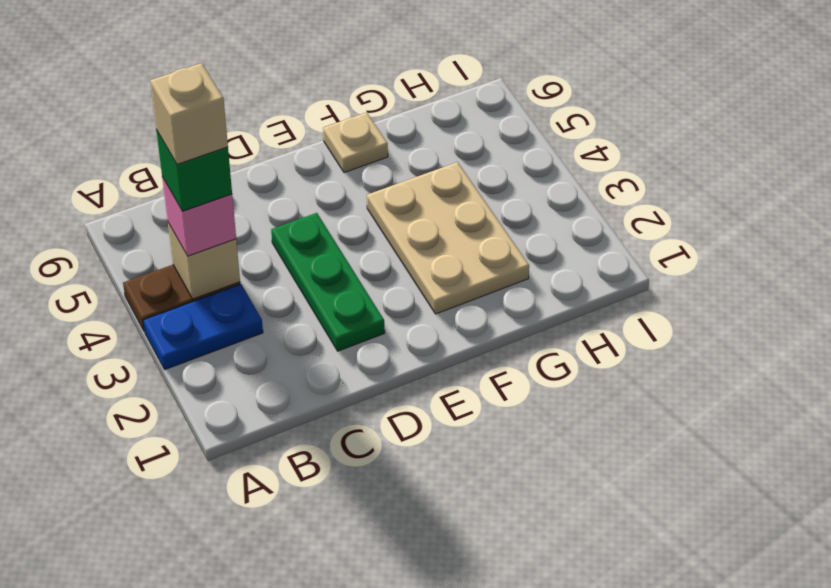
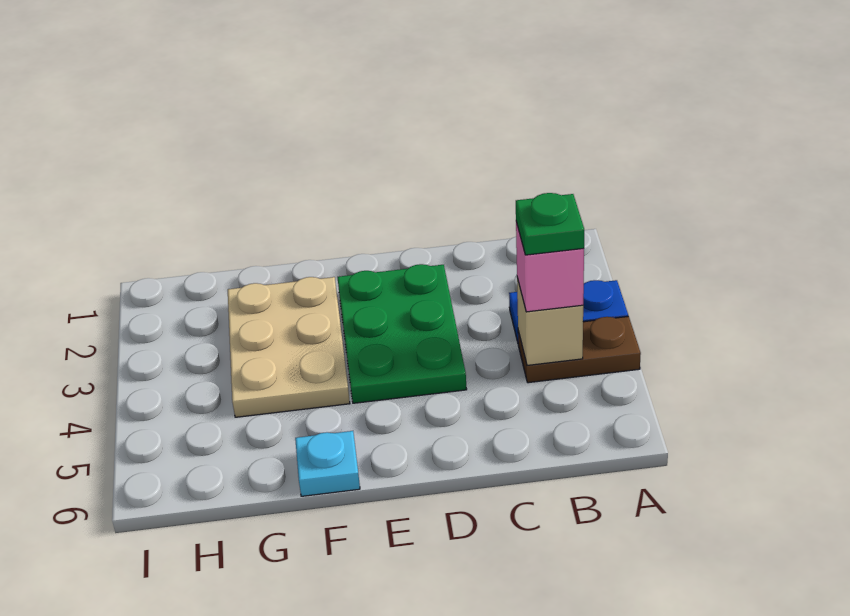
green 1x1 brick [156,130,232,211] -> green 1x1 plate [516,193,584,255]
tan 1x1 brick [150,63,228,164] -> none
green 1x3 plate [271,213,385,351] -> green 2x3 plate [337,264,467,403]
tan 1x1 plate [323,112,388,173] -> cyan 1x1 plate [295,431,360,496]

